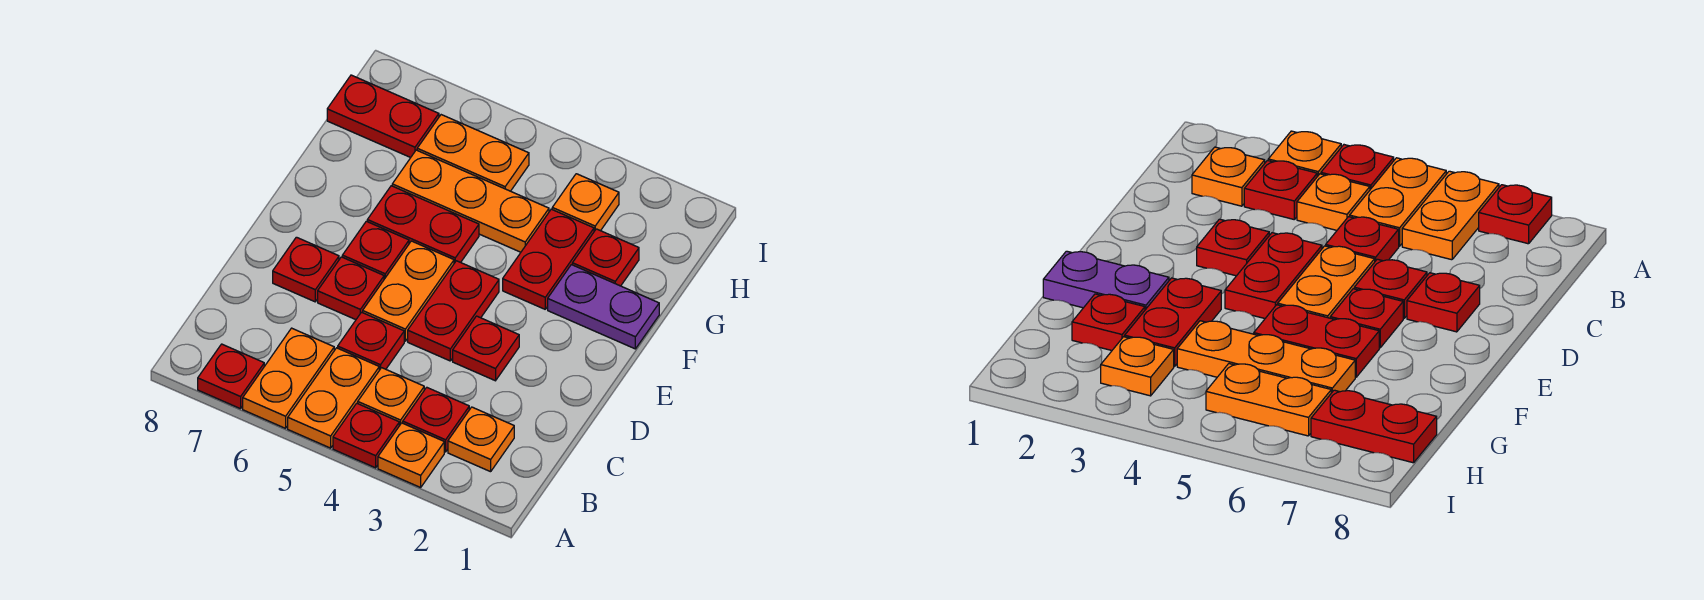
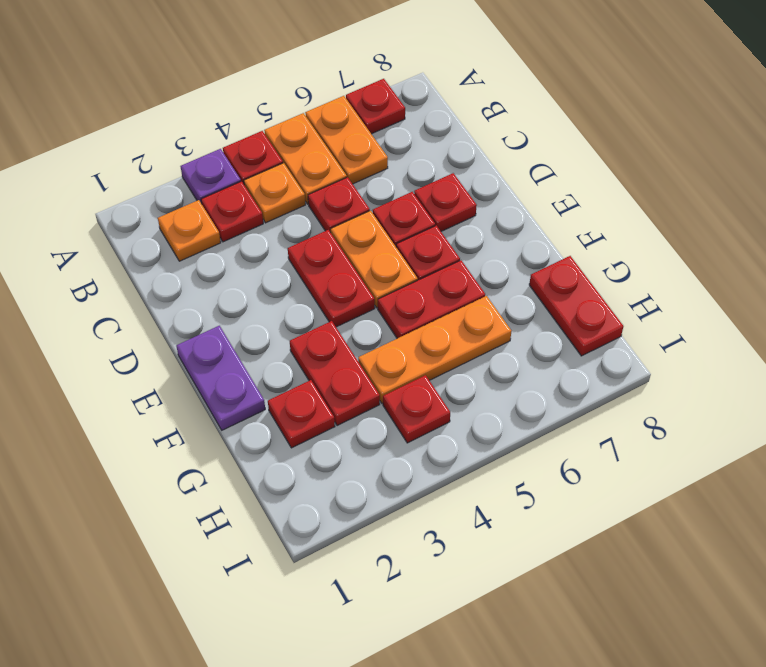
orange 1x1 plate [378,423,444,487] -> purple 1x1 plate [181,149,241,204]
red 1x1 plate [453,316,519,381] -> red 1x1 plate moved to [383,375,450,443]
purple 1x2 plate [548,265,659,349] -> purple 1x2 plate turned to [176,326,265,430]
orange 1x1 plate [552,174,619,231] -> none
orange 1x2 plate [417,115,529,191] -> none
red 1x2 plate [327,75,439,158] -> red 1x2 plate turned to [529,256,624,356]

